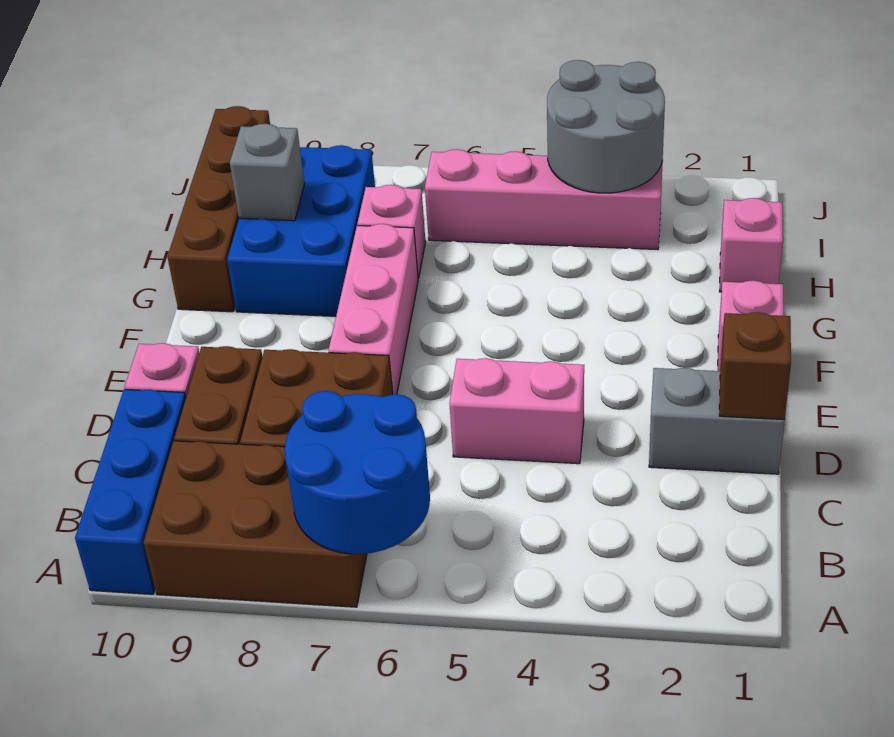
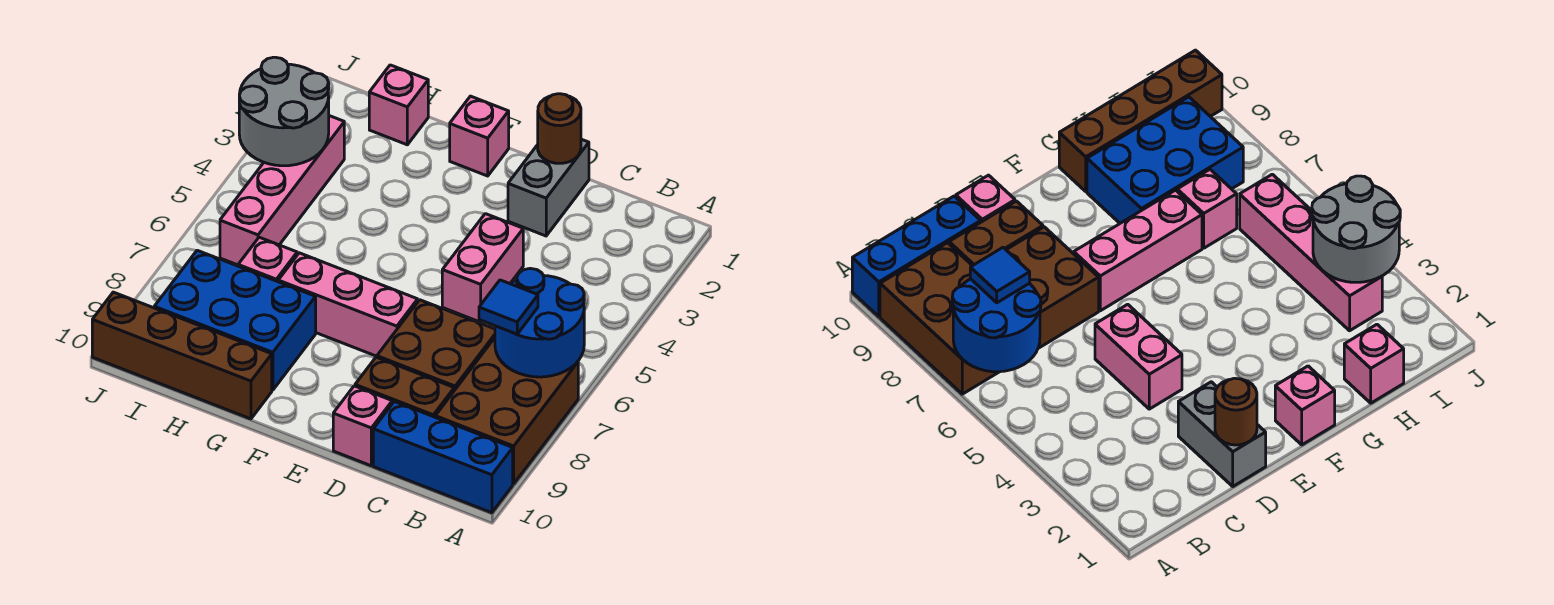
none -> blue 1x1 tile [479,280,538,334]
brown 1x1 brick [719,312,791,420] -> brown 1x1 round brick [538,94,581,163]
grey 1x1 brick [230,124,305,221] -> none

